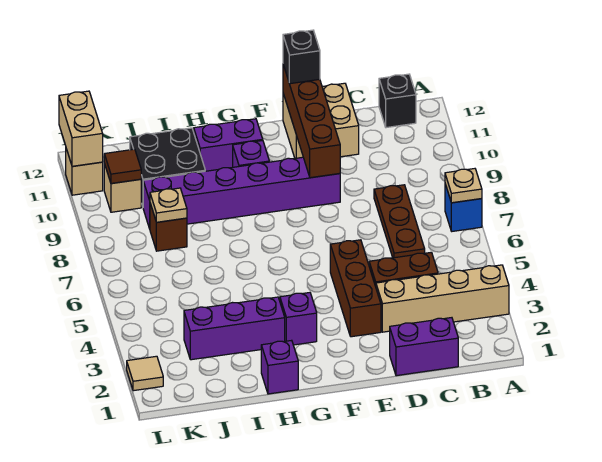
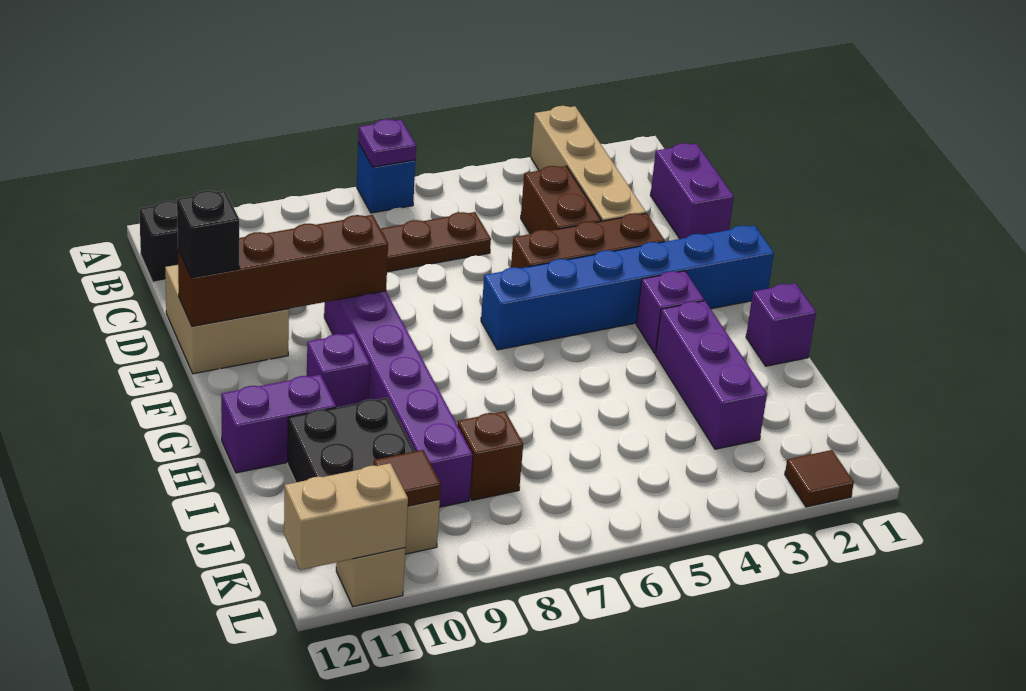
tan 1x1 plate [445,169,482,203] -> purple 1x1 plate [358,119,416,167]
none -> blue 1x6 brick [481,225,774,350]
purple 1x2 brick [194,119,263,171] -> purple 1x2 brick turned to [221,374,336,473]
tan 1x1 plate [150,188,187,222] -> none
tan 1x1 tile [127,356,163,391] -> brown 1x1 tile [785,450,854,507]

